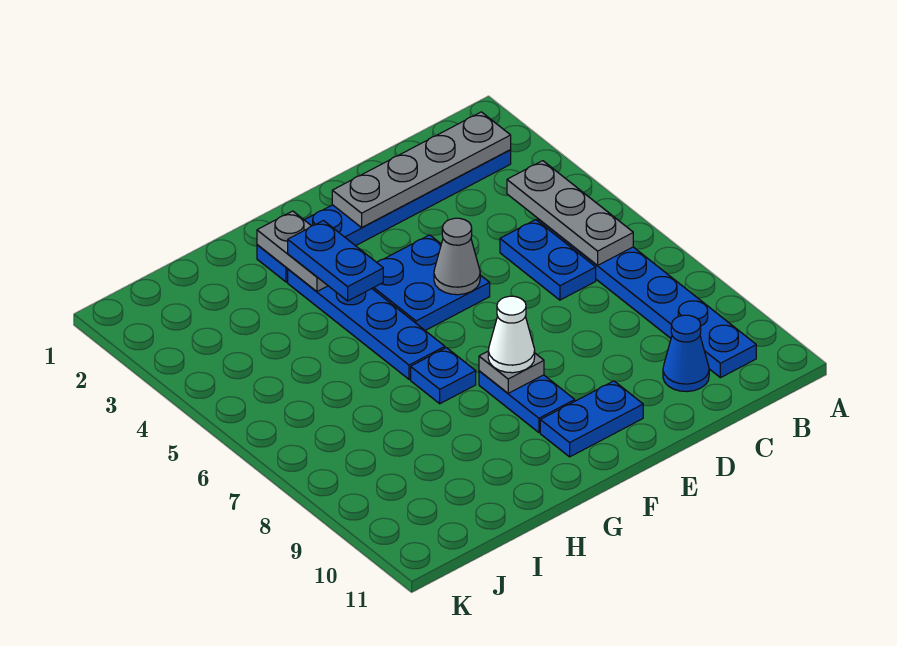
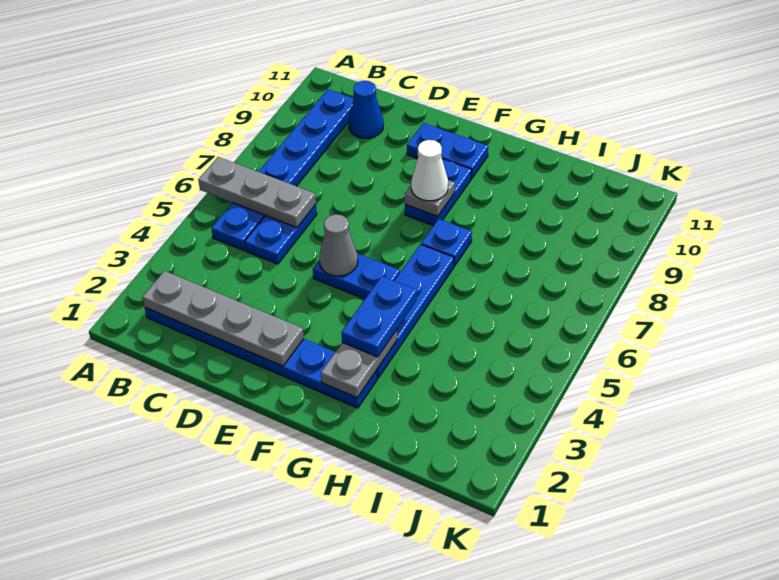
grey 1x3 plate [507,161,633,266] -> grey 1x3 plate turned to [198,157,316,228]
blue 2x2 plate [372,235,490,330] -> blue 1x2 plate [313,253,400,299]

